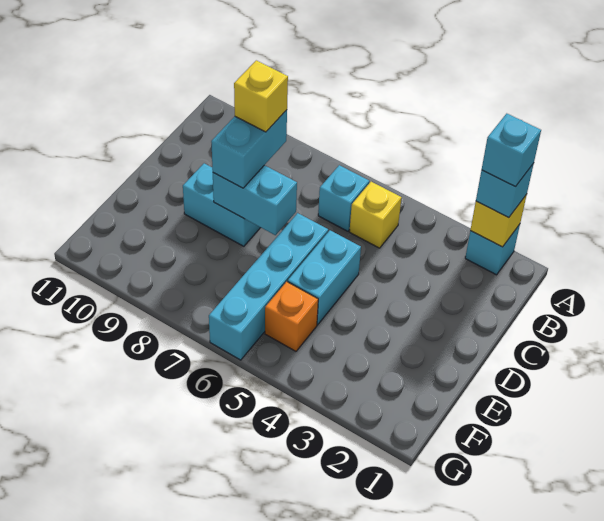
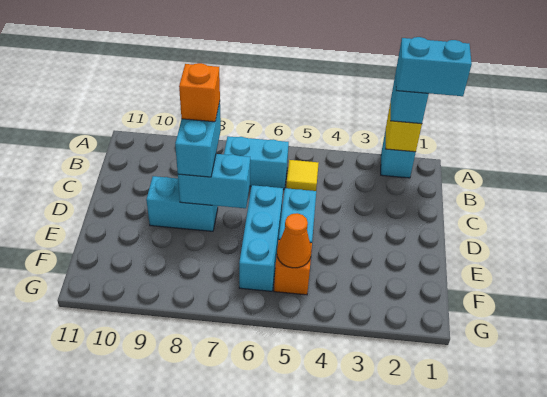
cyan 1x1 brick [482,114,541,186] -> cyan 1x2 brick [396,37,472,96]
yellow 1x1 brick [349,182,402,248] -> yellow 1x1 tile [286,160,319,191]
cyan 1x1 brick [318,165,369,231] -> cyan 1x2 brick [224,136,289,189]
yellow 1x1 brick [234,60,288,132] -> orange 1x1 brick [179,63,220,122]
cyan 1x4 brick [209,213,328,360] -> cyan 1x3 brick [239,185,283,291]
none -> orange 1x1 cone [277,213,311,268]

